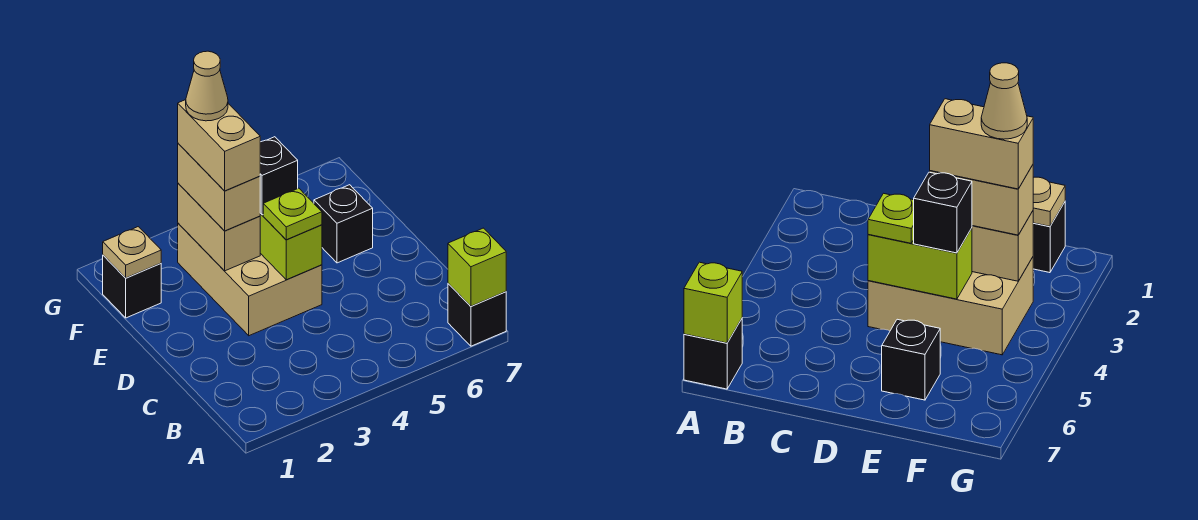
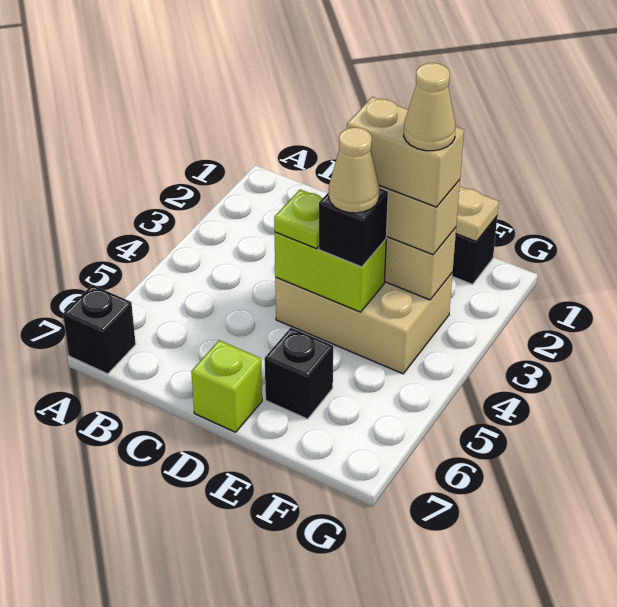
lime 1x1 brick [448,228,506,306] -> lime 1x1 brick moved to [191,340,262,432]
none -> tan 1x1 cone [329,127,379,213]

